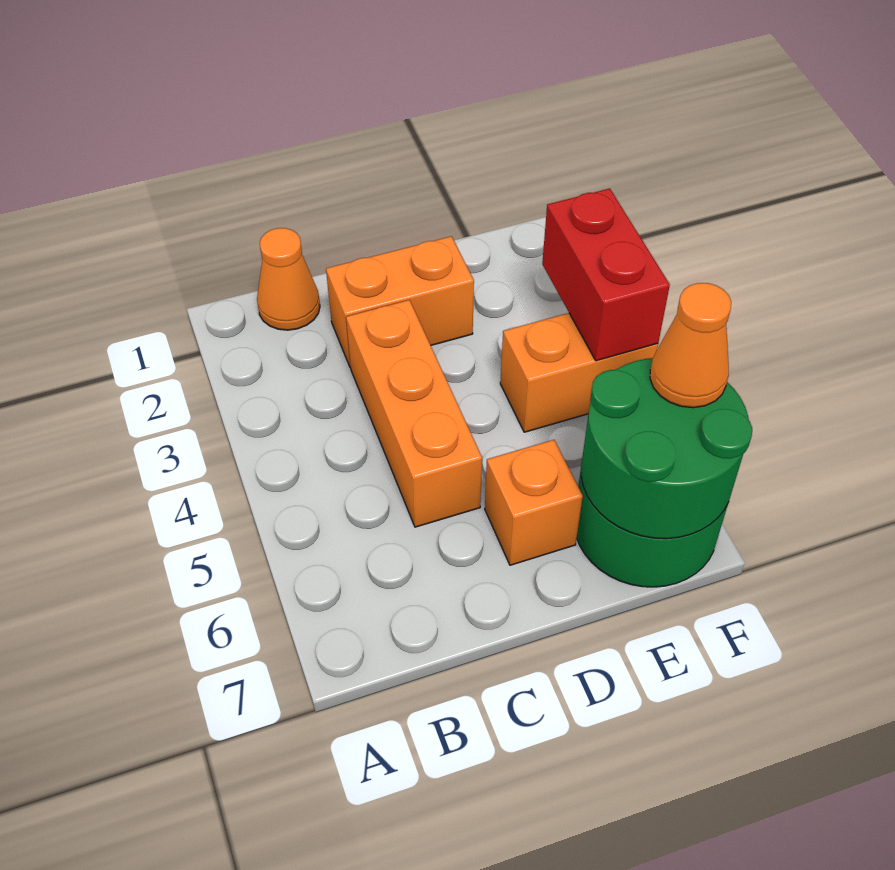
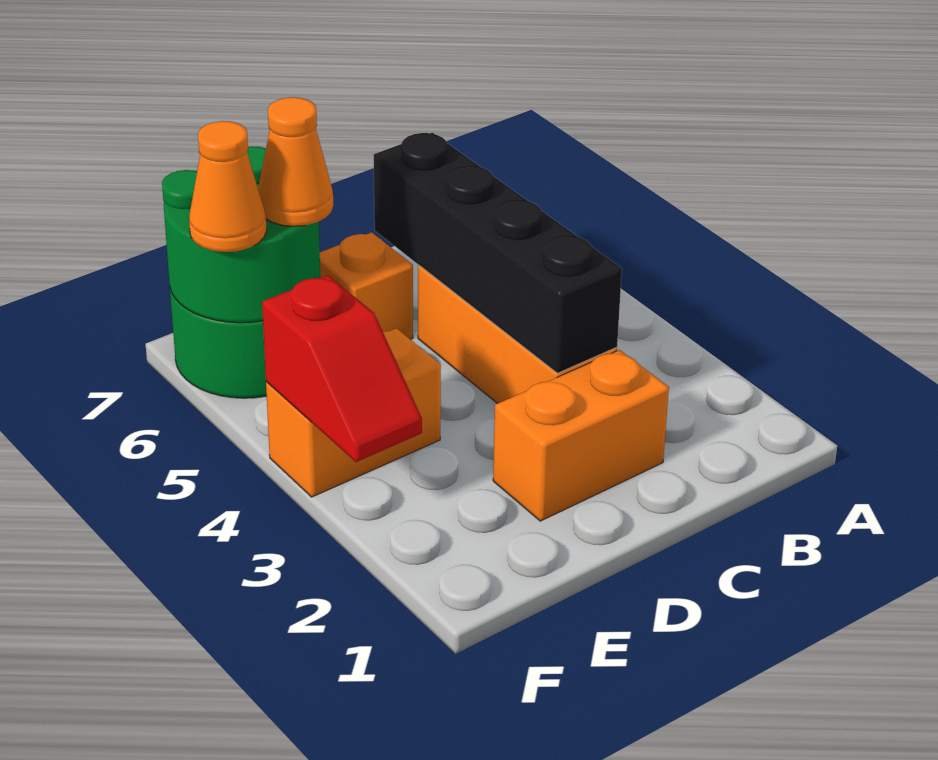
orange 1x1 cone [257,228,320,330] -> orange 1x1 cone moved to [258,97,333,226]
none -> black 1x4 brick [374,133,622,373]
red 1x2 brick [542,189,670,361] -> red 1x2 slope [262,275,422,462]

